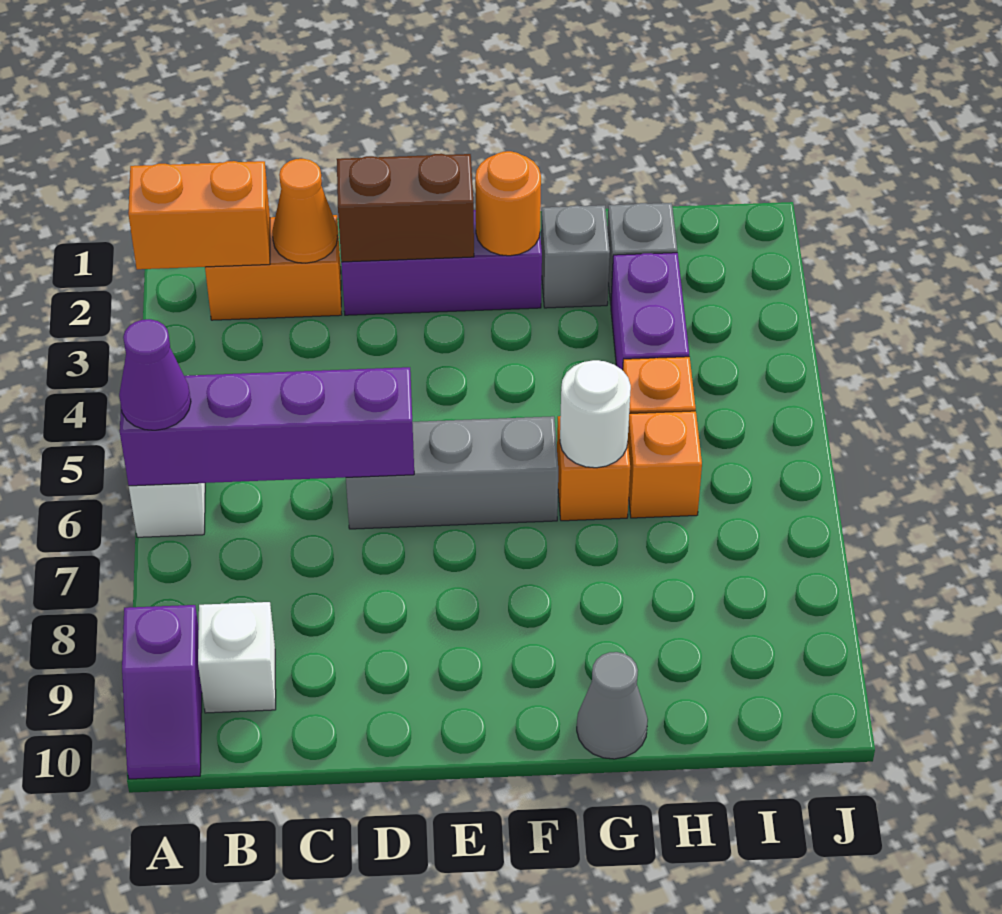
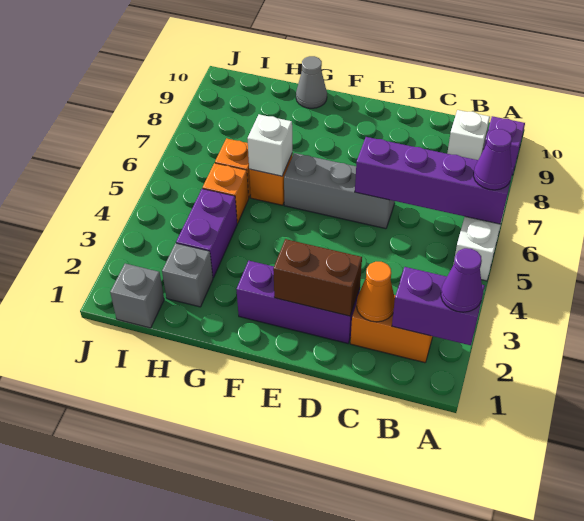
orange 1x2 brick [128,161,270,269] -> purple 1x2 brick [392,267,485,345]
none -> purple 1x1 cone [441,248,483,312]
orange 1x1 round brick [475,151,541,256] -> none
grey 1x1 brick [541,205,610,308] -> grey 1x1 brick moved to [110,264,164,328]
white 1x1 round brick [560,360,631,468] -> white 1x1 brick [247,114,292,176]

